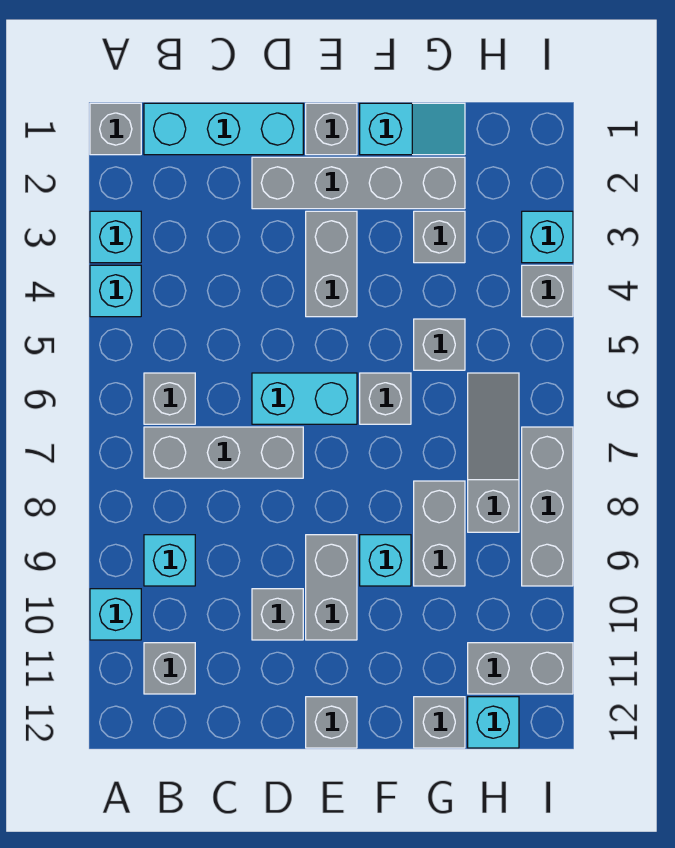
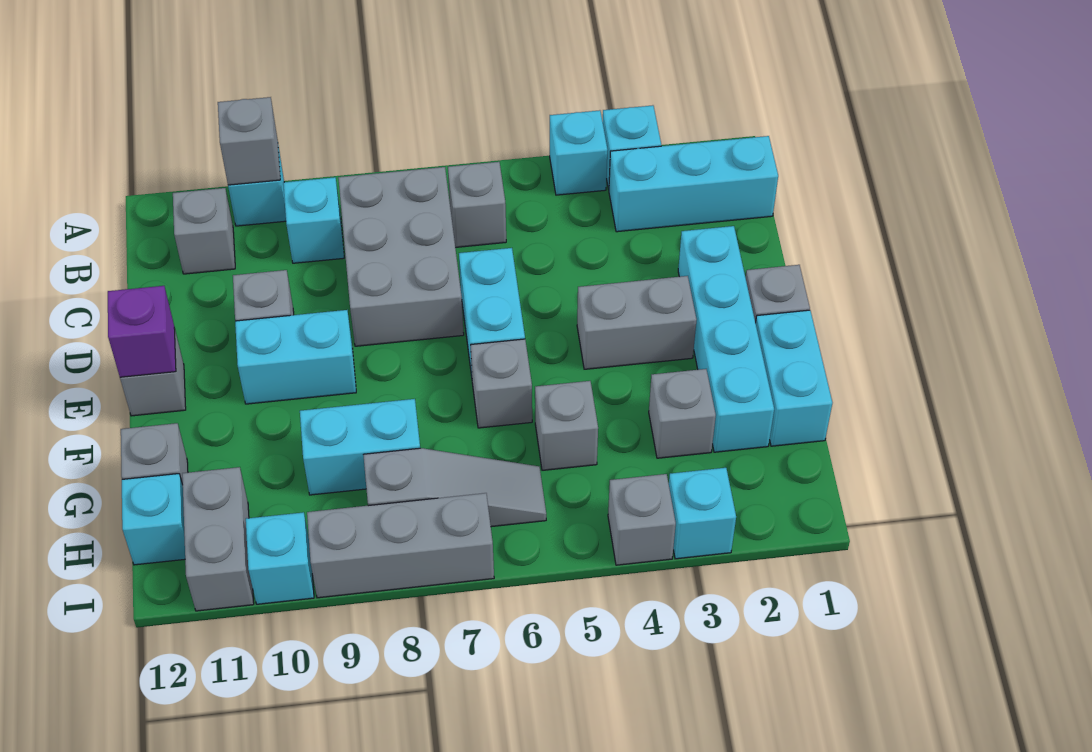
grey 1x1 brick [90,103,141,155] -> grey 1x1 brick moved to [218,97,280,185]
cyan 1x3 brick [144,103,303,155] -> cyan 1x3 brick turned to [609,136,778,232]
grey 1x3 brick [144,427,303,478] -> grey 2x3 brick [338,167,464,346]
grey 1x4 brick [252,157,465,209] -> cyan 1x4 brick [678,226,774,452]
grey 1x2 brick [306,535,357,640] -> cyan 1x2 brick [235,310,356,404]
none -> purple 1x1 brick [108,286,176,377]
cyan 1x2 slope [360,103,465,155] -> cyan 1x2 brick [756,310,833,446]
cyan 1x1 brick [360,535,411,586] -> cyan 1x1 brick moved to [246,512,314,604]
grey 1x2 brick [414,481,465,586] -> cyan 1x2 brick [300,399,420,495]

